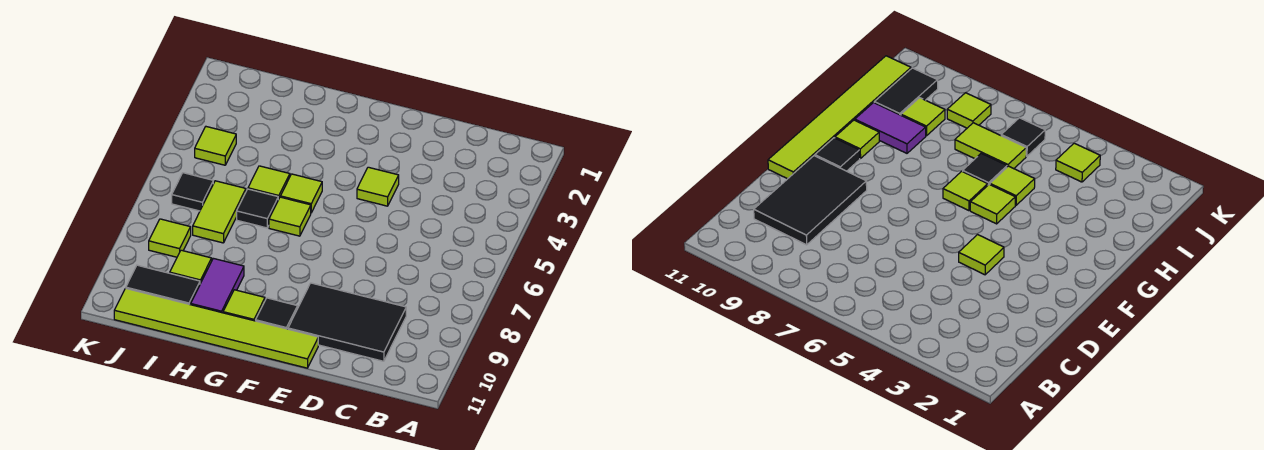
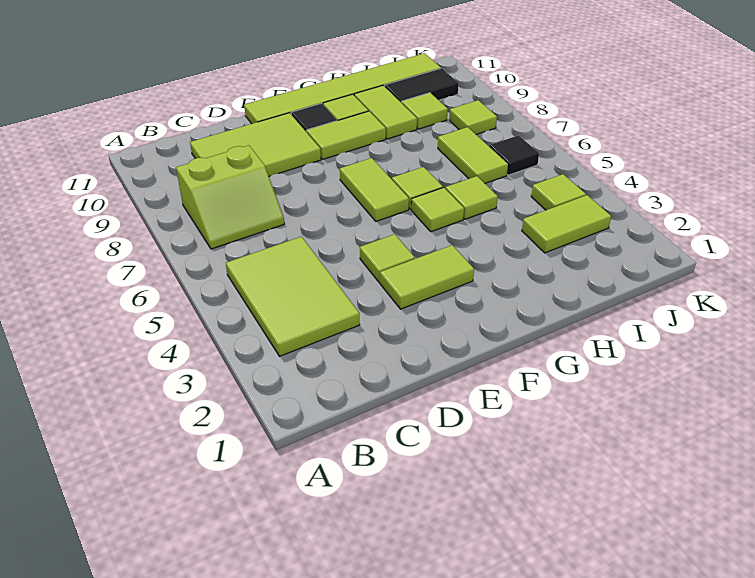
none -> lime 2x3 tile [226,237,360,356]
none -> lime 2x2 slope [176,145,284,249]
black 2x3 tile [288,283,406,361] -> lime 2x3 tile [190,113,321,176]
none -> lime 1x2 tile [380,245,474,309]
none -> lime 1x2 tile [340,158,409,221]
none -> lime 1x2 tile [307,111,386,159]
black 1x1 tile [237,189,278,228] -> none
purple 1x2 tile [191,258,244,313] -> lime 1x2 tile [354,85,417,139]
none -> lime 1x2 tile [522,195,611,253]

